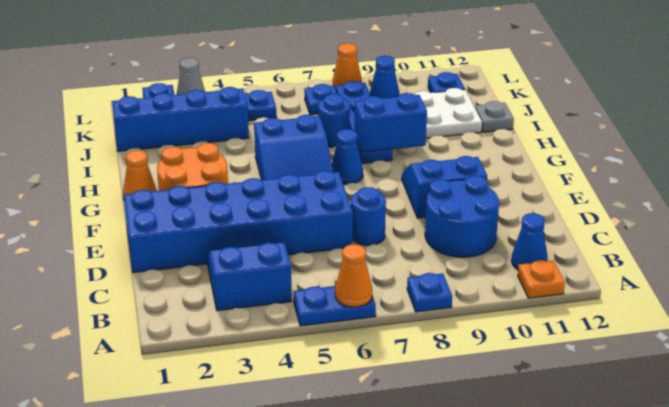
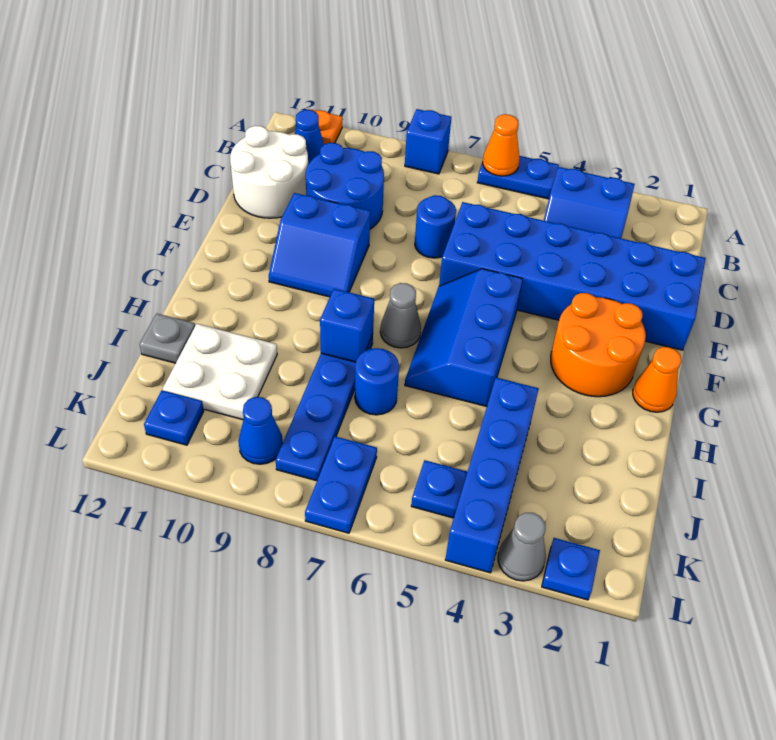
blue 1x1 plate [407,273,452,312] -> blue 1x1 brick [405,109,451,174]
none -> white 2x2 round brick [230,126,308,218]
blue 2x3 slope [254,115,333,180] -> blue 2x3 slope turned to [405,269,523,407]
blue 1x1 cone [332,129,363,184] -> grey 1x1 cone [380,283,421,348]
blue 1x2 brick [355,93,427,152] -> blue 1x1 brick [320,289,374,362]
blue 1x4 brick [112,87,249,151] -> blue 1x4 brick turned to [445,378,539,573]
blue 1x1 plate [304,84,337,115] -> blue 1x2 plate [305,436,377,533]
orange 1x1 cone [333,43,362,89] -> none

